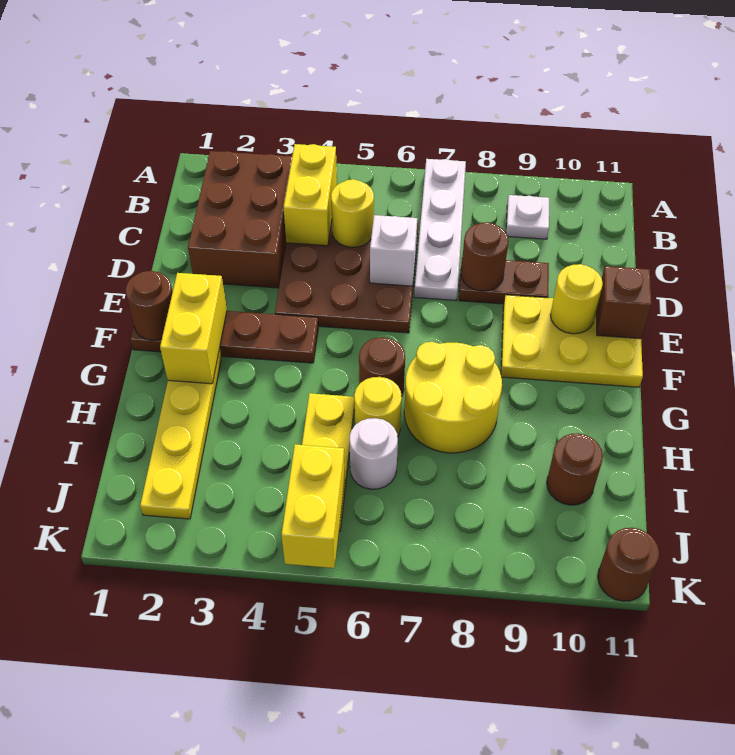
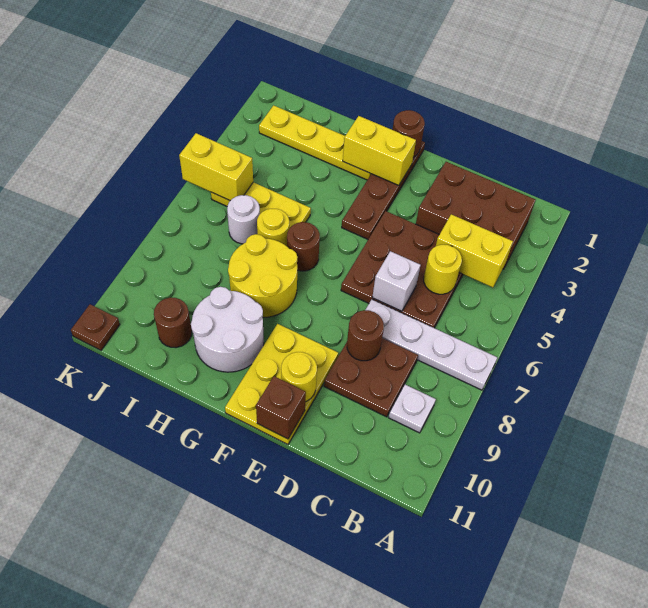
brown 1x2 plate [459,260,549,304] -> brown 2x2 plate [324,338,418,417]
none -> white 2x2 round brick [191,287,264,372]
brown 1x1 round brick [598,528,659,601] -> brown 1x1 plate [71,304,120,350]

